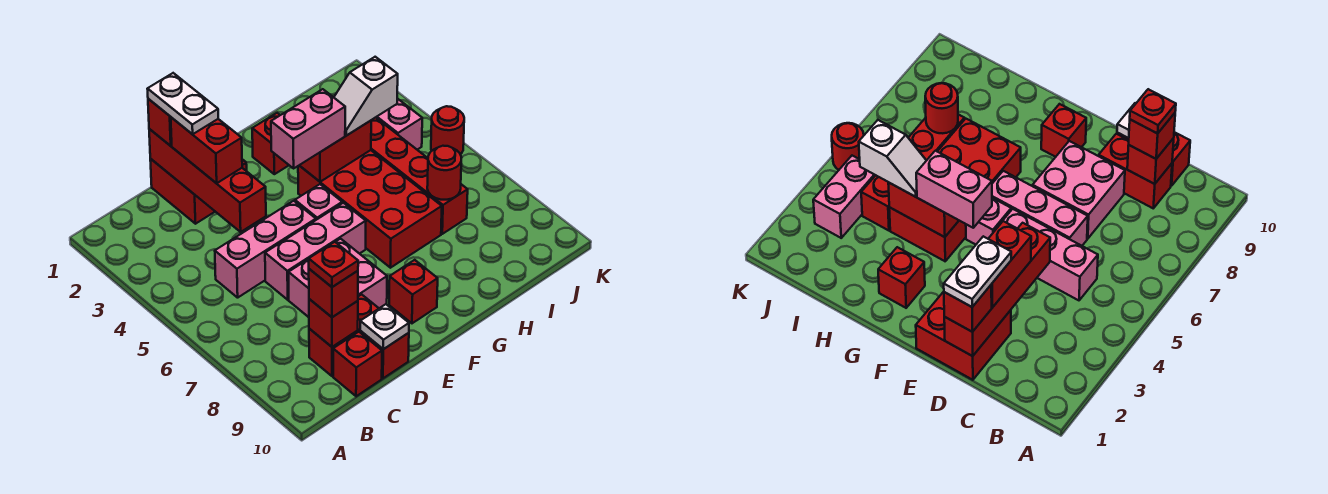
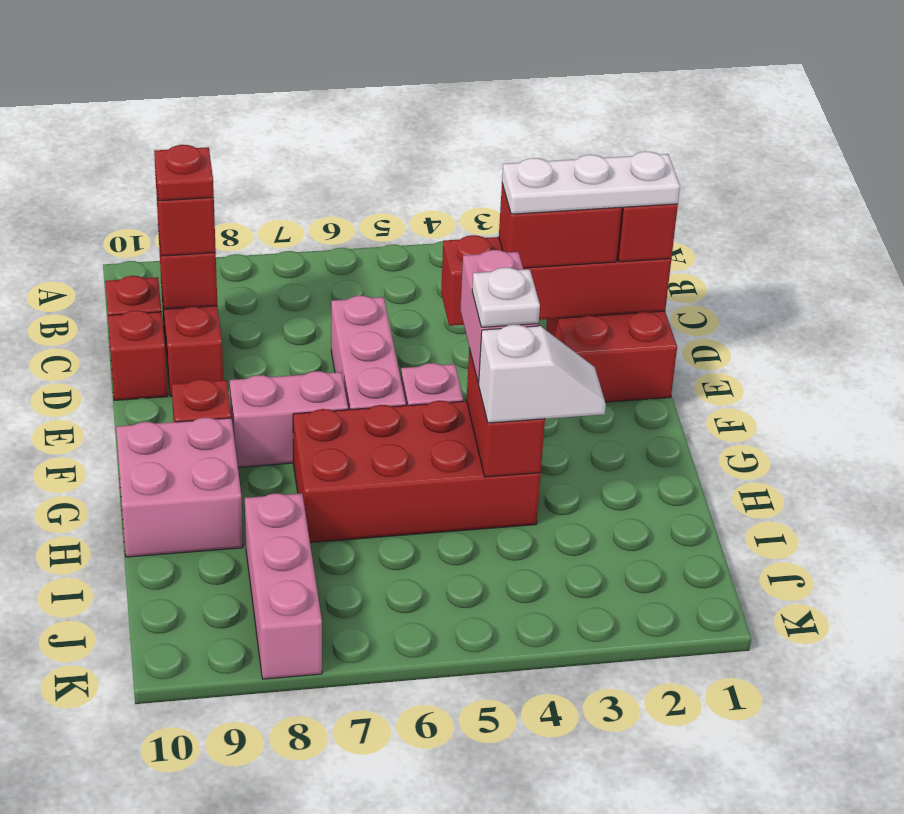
pink 1x3 brick [215,201,316,298] -> pink 1x3 brick moved to [245,493,322,679]
white 1x2 plate [148,73,218,134] -> white 1x3 plate [502,151,680,214]
pink 2x2 brick [289,239,387,317] -> pink 2x2 brick moved to [116,418,243,557]
white 1x1 plate [360,304,409,349] -> white 1x1 plate moved to [472,268,540,327]
red 1x1 brick [252,113,289,174] -> none
white 1x2 slope [334,57,398,135] -> white 1x2 slope turned to [479,325,606,423]
red 1x4 brick [371,117,468,234] -> none
red 1x1 round brick [427,146,462,200] -> none
pink 1x2 brick [376,98,422,150] -> pink 1x2 brick moved to [230,371,348,467]
red 1x1 round brick [431,106,464,154] -> none

